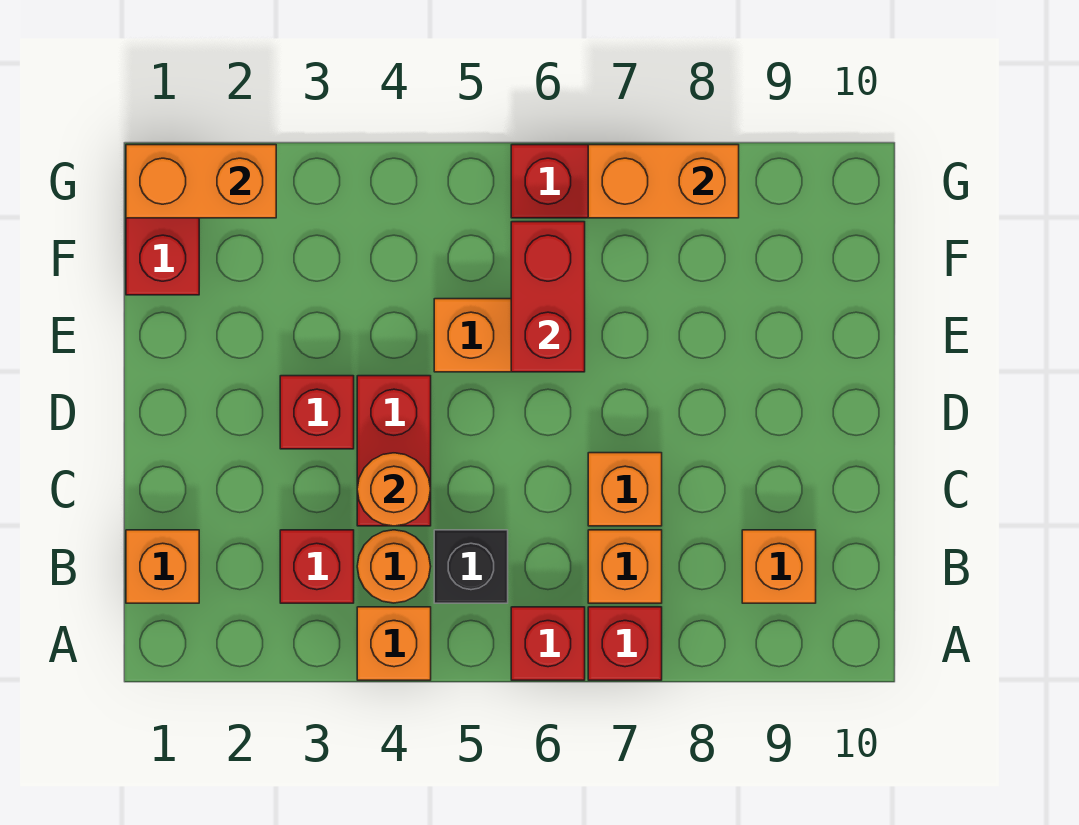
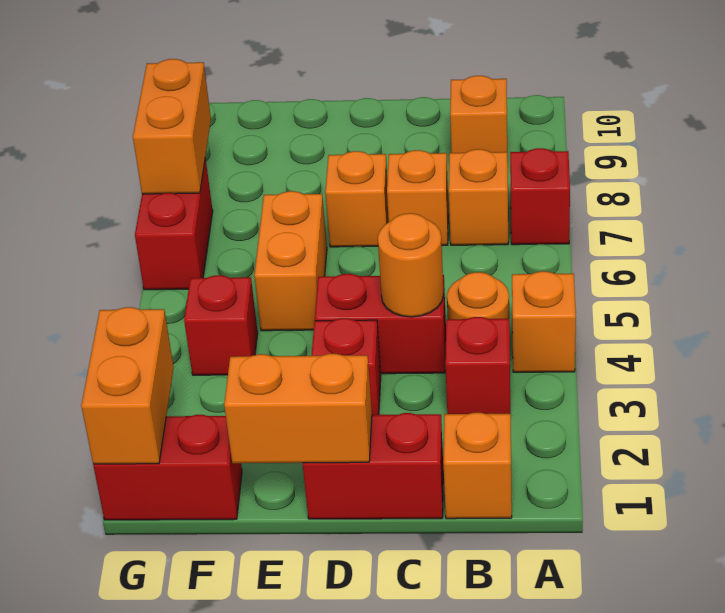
red 1x1 brick [511,607,585,680] -> red 1x1 brick moved to [184,275,258,375]
black 1x1 brick [434,530,508,603] -> none
none -> orange 1x2 brick [224,354,372,463]
none -> orange 1x1 brick [325,151,389,247]
red 1x2 brick [511,222,585,372] -> red 1x2 brick moved to [303,413,443,519]

